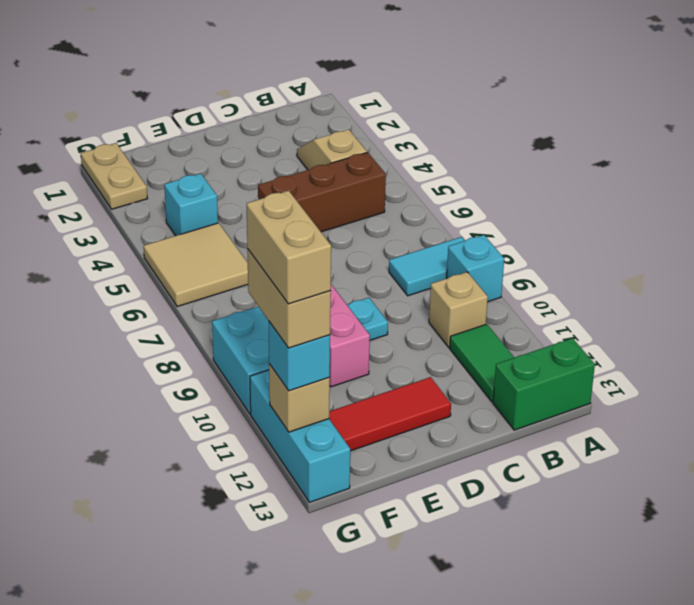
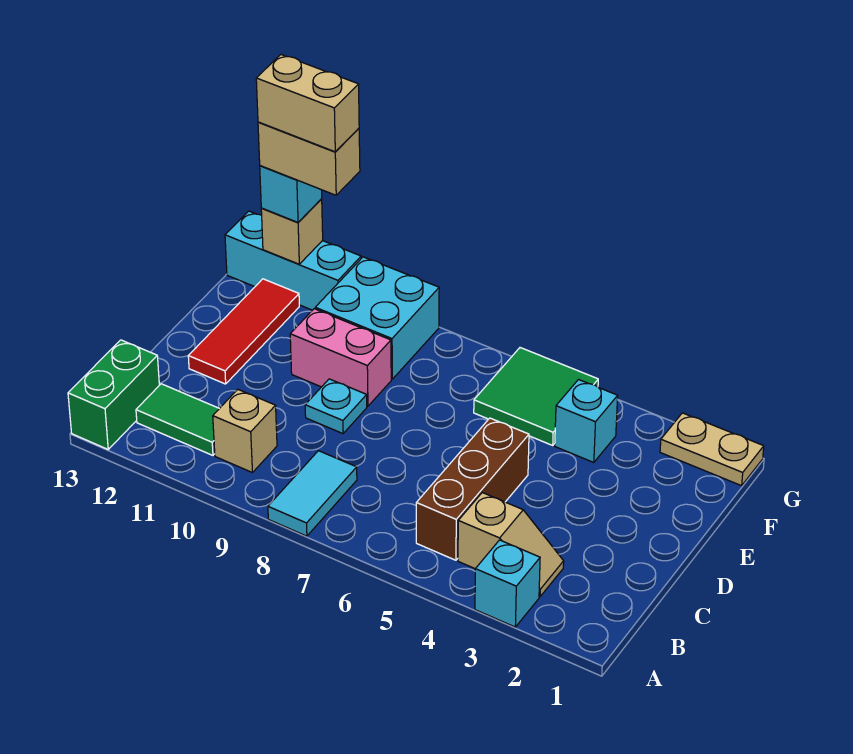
cyan 1x1 brick [447,235,504,302] -> cyan 1x1 brick moved to [475,540,540,627]
tan 2x2 tile [144,223,248,307] -> green 2x2 tile [474,348,598,445]

